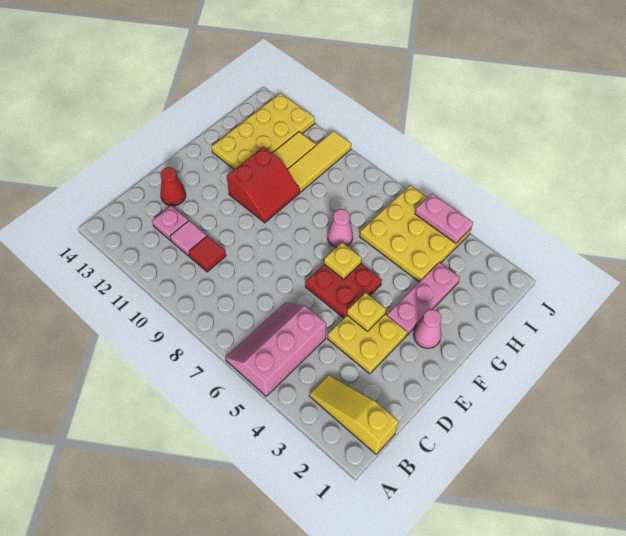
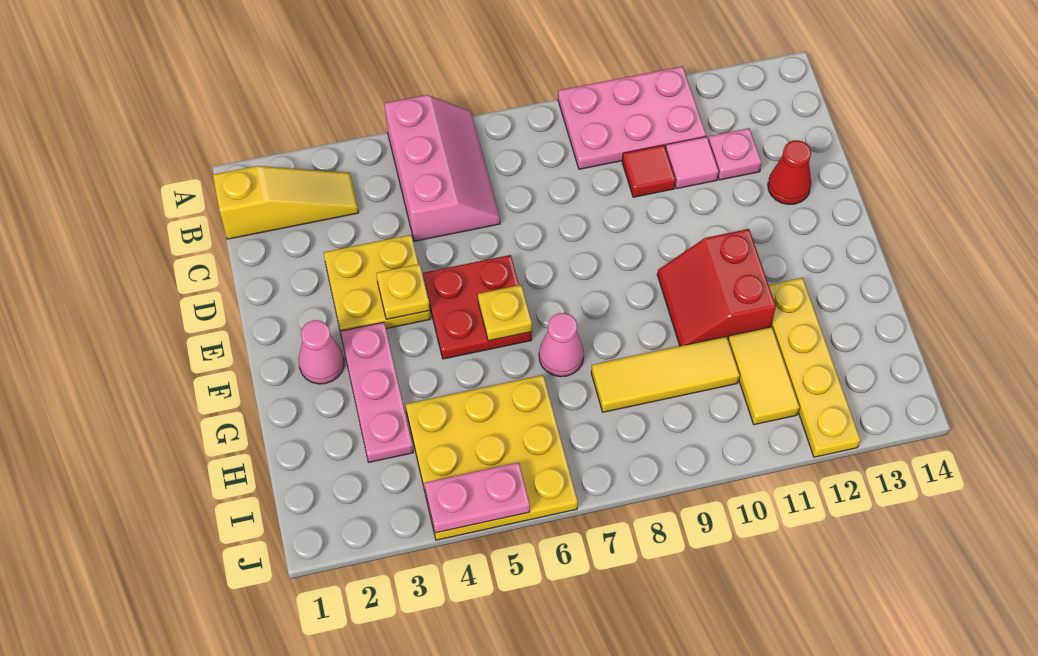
none -> pink 2x3 plate [558,66,706,169]
yellow 2x4 plate [212,93,315,169] -> yellow 1x4 plate [769,278,861,457]
yellow 1x3 tile [287,131,351,192] -> yellow 1x3 tile turned to [591,336,740,412]

